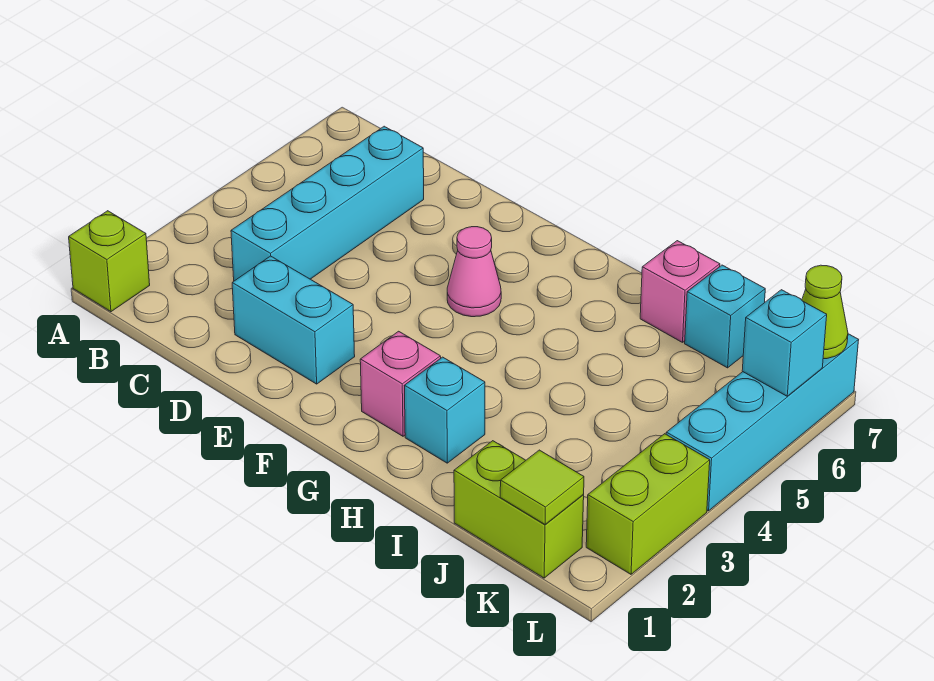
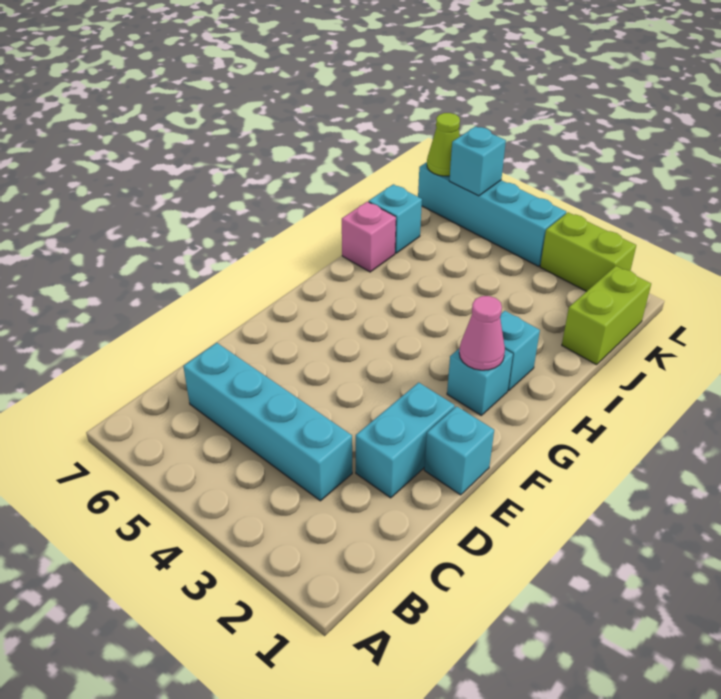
lime 1x1 brick [69,211,150,312] -> none
none -> cyan 1x1 brick [424,406,494,495]
pink 1x1 cone [447,227,501,317] -> pink 1x1 cone moved to [459,296,505,370]
pink 1x1 brick [360,331,441,436] -> cyan 1x1 brick [447,348,513,415]
lime 1x1 tile [500,450,584,525] -> none

